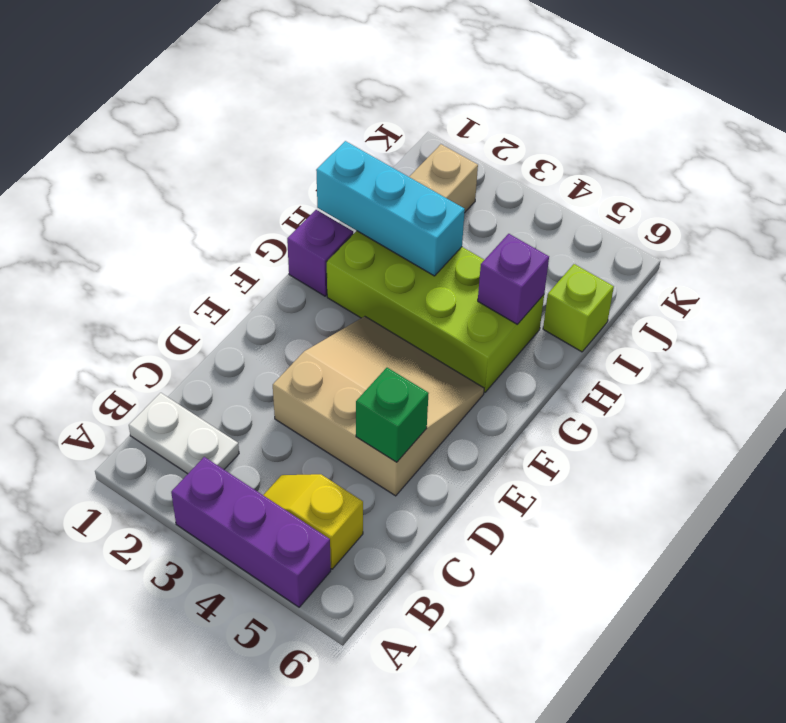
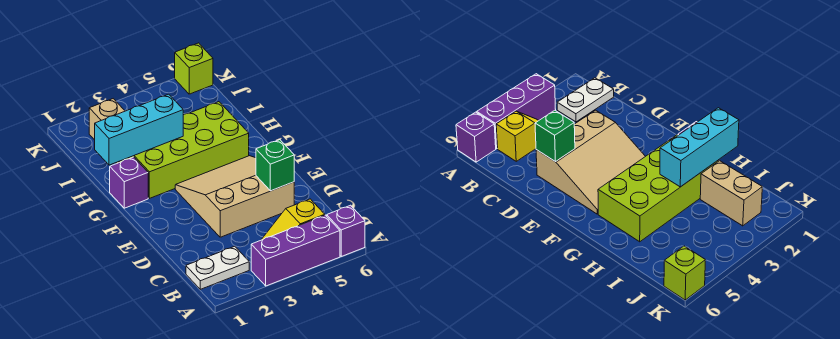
purple 1x1 brick [478,234,549,324] -> purple 1x1 brick moved to [327,205,365,256]
lime 1x1 brick [543,264,614,352] -> lime 1x1 brick moved to [175,43,213,94]

